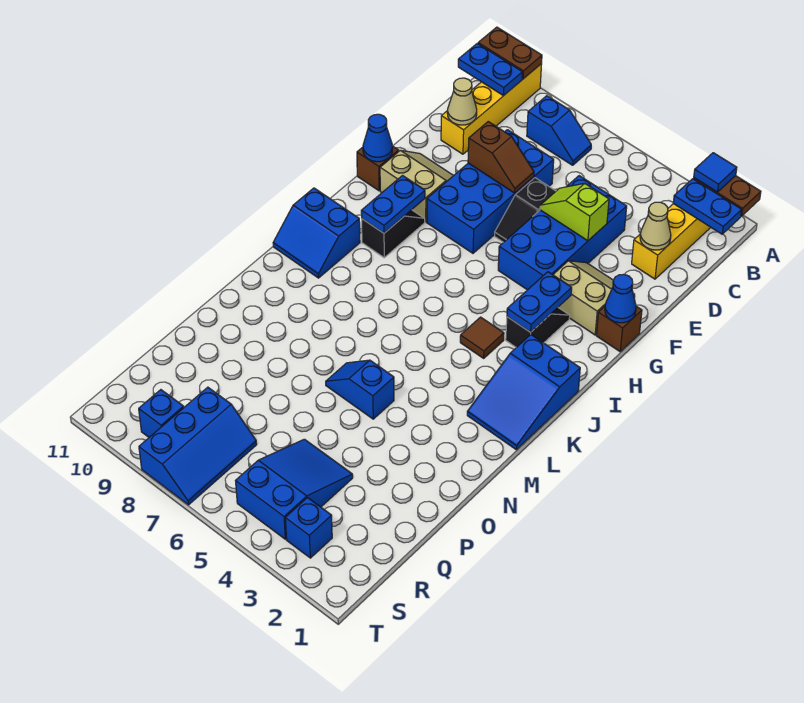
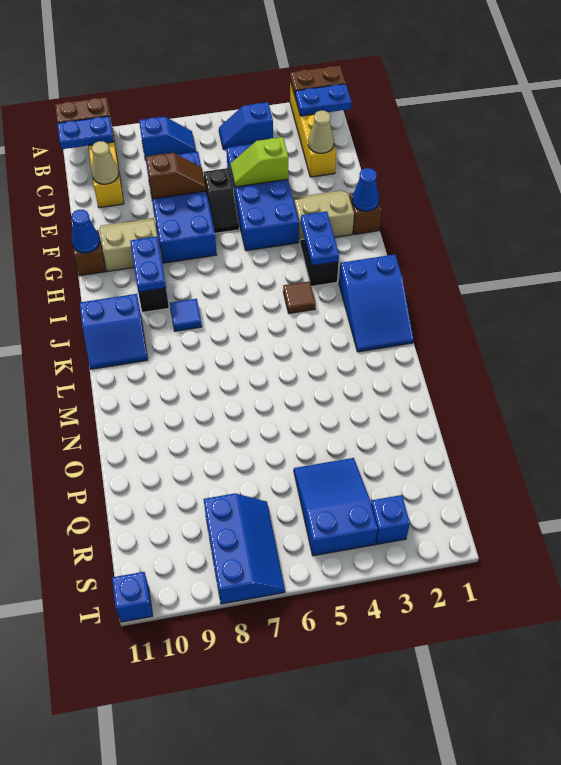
blue 1x1 tile [694,153,737,192] -> blue 1x1 tile moved to [170,299,202,331]
blue 1x2 slope [326,360,394,419] -> blue 1x2 slope moved to [219,102,273,149]
blue 1x1 brick [139,390,184,437] -> blue 1x1 brick moved to [112,572,152,622]

